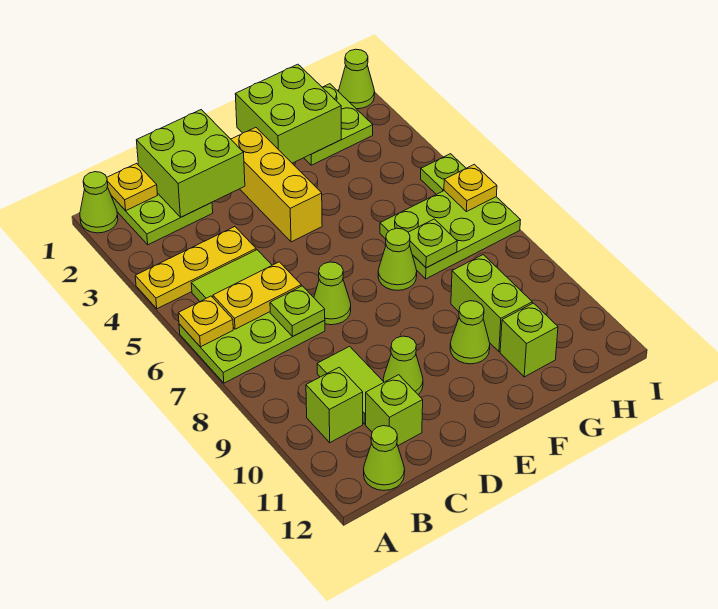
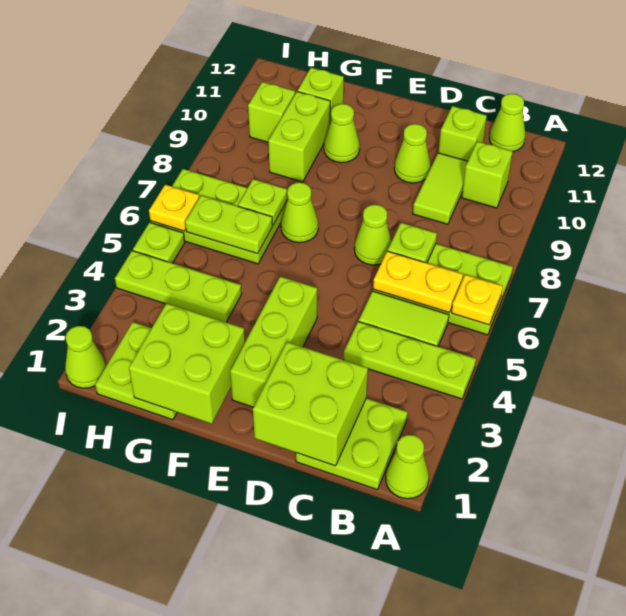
yellow 1x3 plate [135,227,256,309] -> lime 1x3 plate [344,321,476,399]
yellow 1x1 plate [107,163,157,211] -> none
yellow 1x3 brick [231,127,322,242] -> lime 1x3 brick [230,276,317,407]
none -> lime 1x3 plate [115,251,242,322]
none -> lime 1x2 plate [185,195,273,254]
none -> lime 1x1 brick [248,82,295,142]

